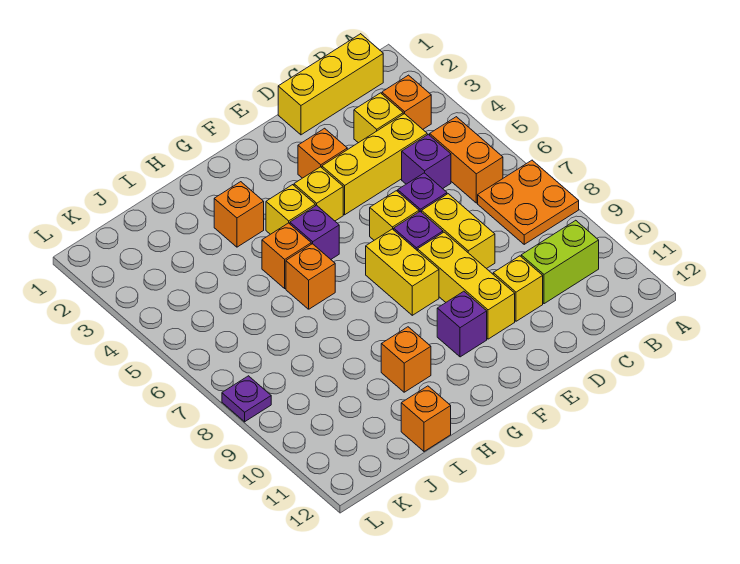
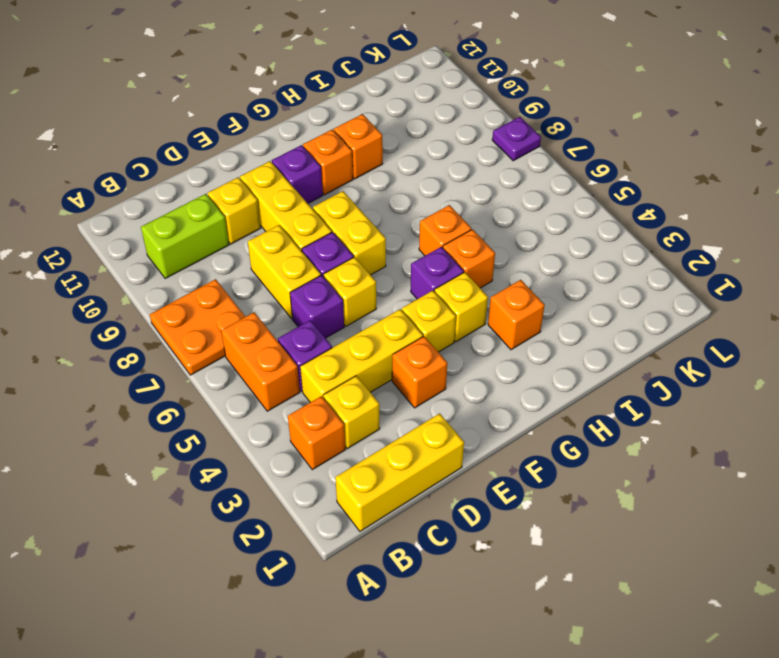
orange 1x1 brick [401,386,451,451] -> orange 1x1 brick moved to [303,130,353,195]

